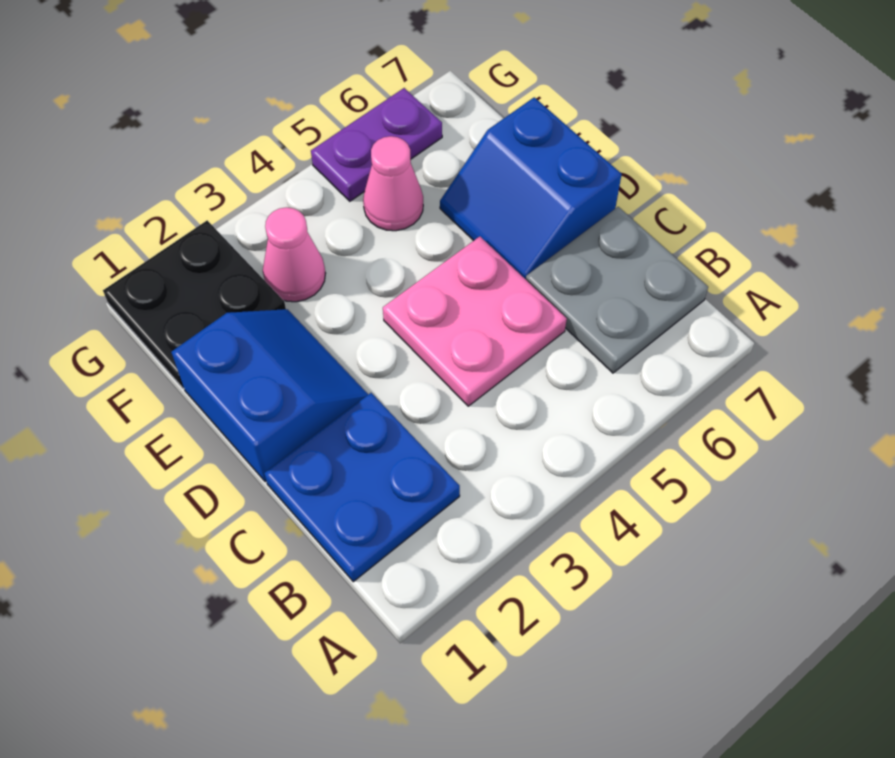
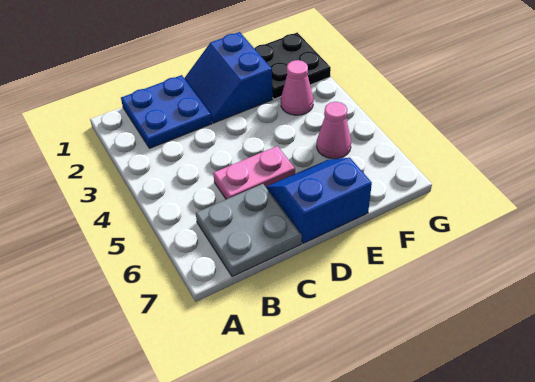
pink 2x2 plate [383,237,567,406] -> pink 1x2 plate [213,146,295,199]
blue 2x2 slope [171,309,368,482] -> blue 2x2 slope turned to [184,32,273,123]
purple 1x2 plate [311,88,442,201] -> none

